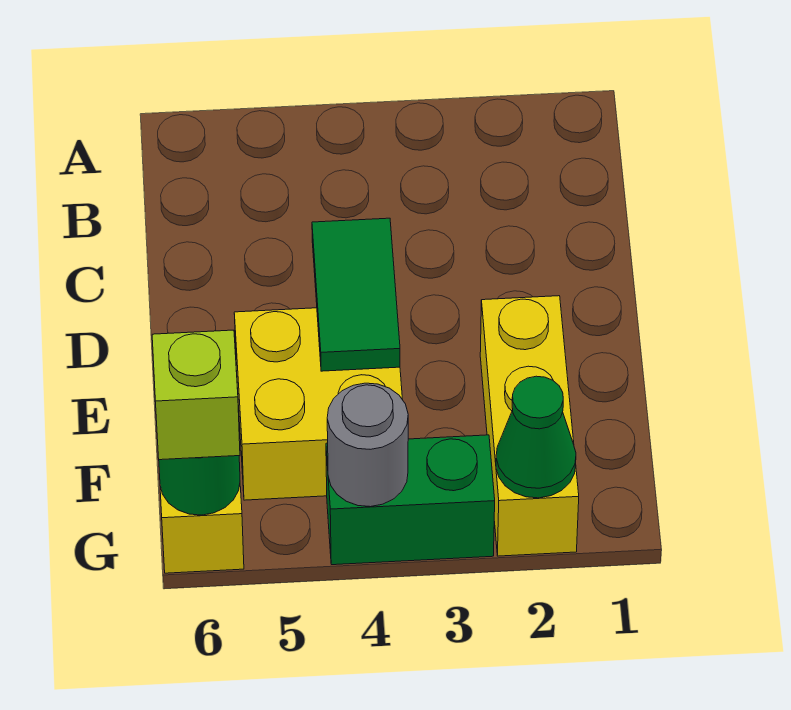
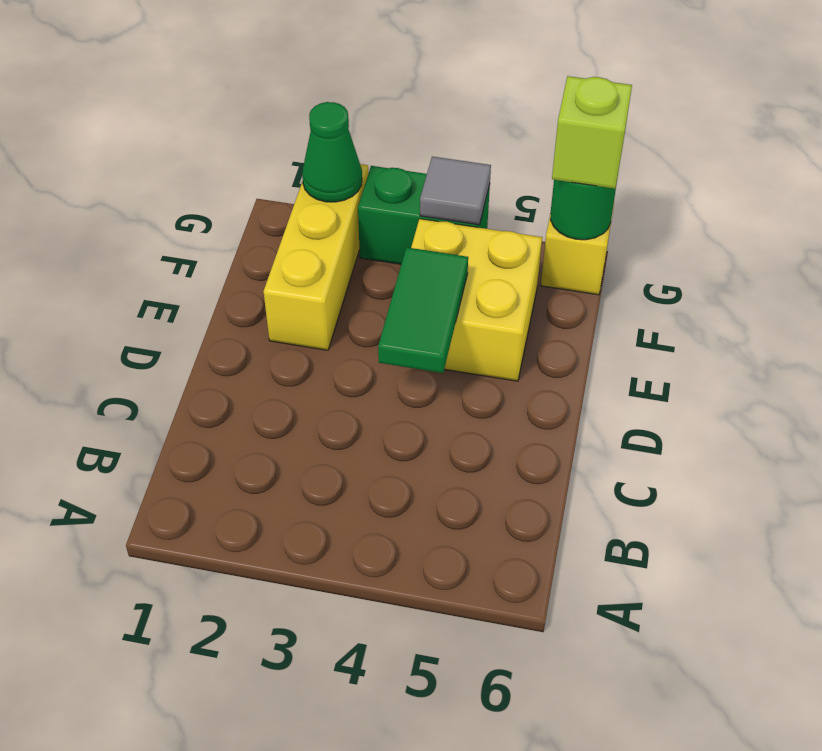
grey 1x1 round brick [327,383,408,507] -> grey 1x1 tile [420,156,491,225]

